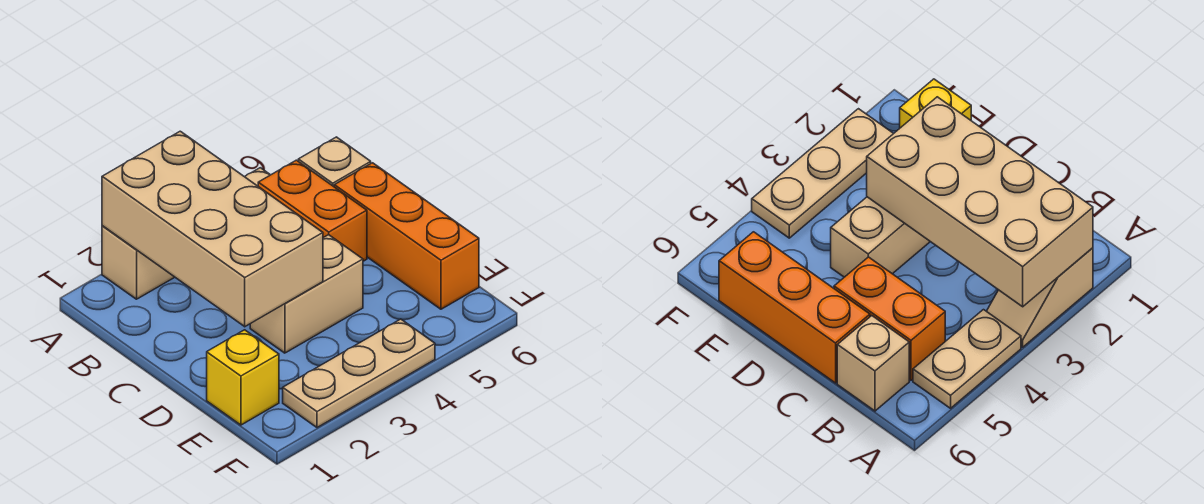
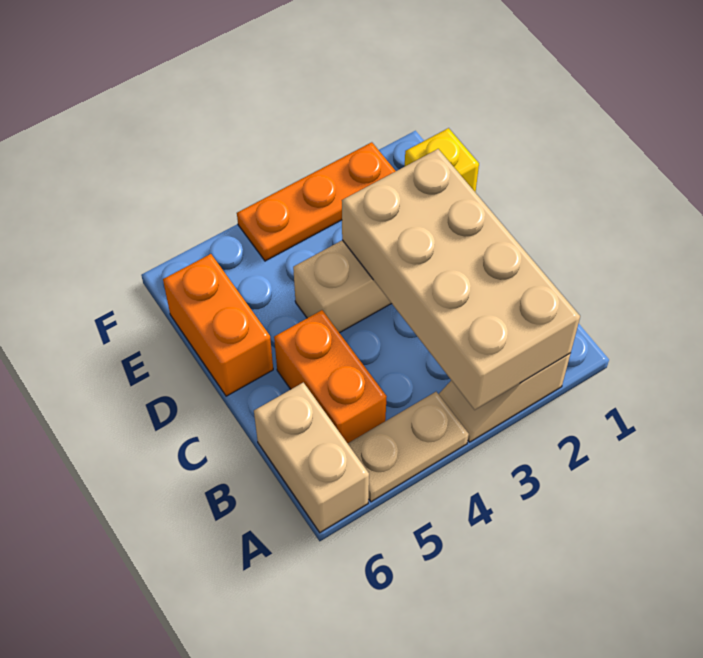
tan 1x1 brick [298,137,371,186] -> tan 1x2 brick [254,382,369,533]
orange 1x3 brick [334,163,479,309] -> orange 1x2 brick [163,254,273,396]
tan 1x3 plate [283,319,435,428] -> orange 1x3 plate [237,142,395,261]

